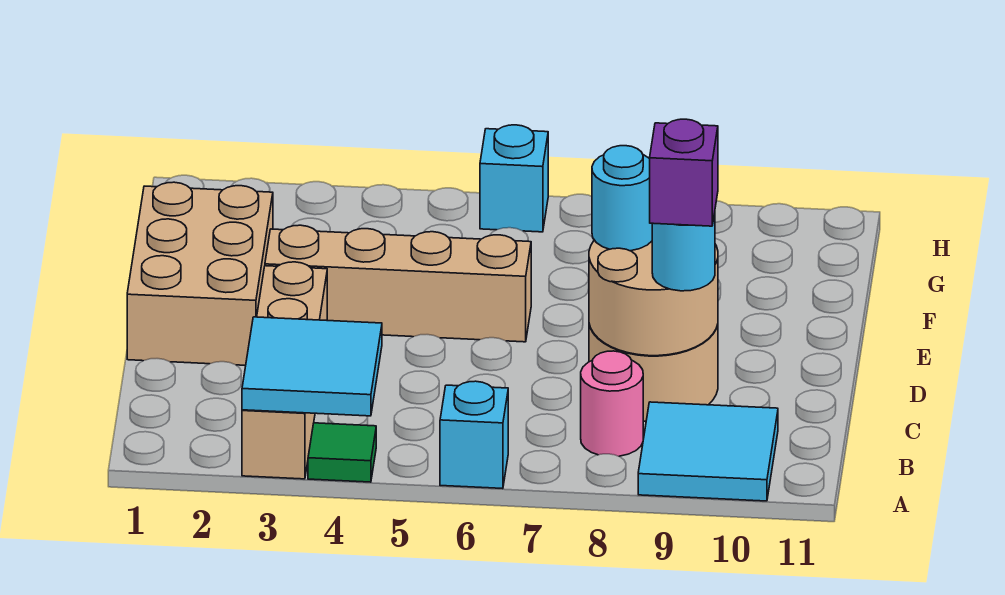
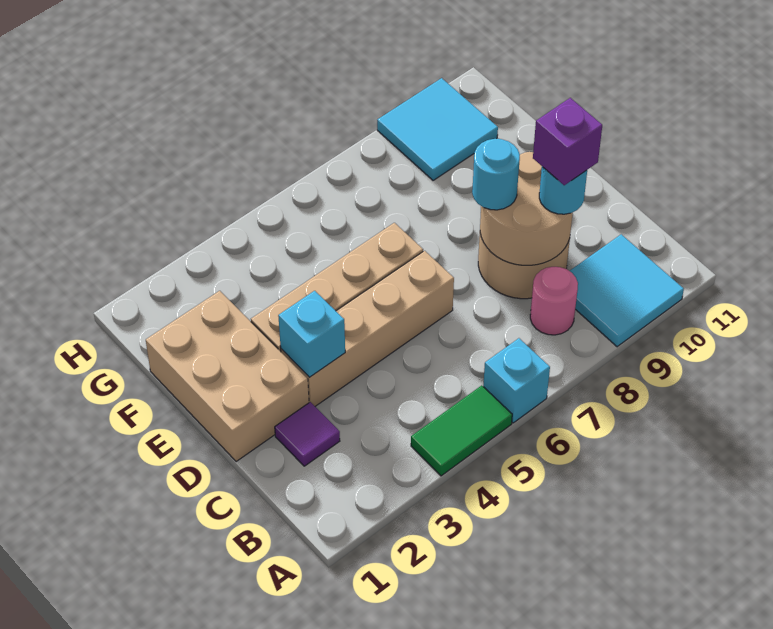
tan 1x4 brick [242,262,327,479] -> tan 1x4 brick turned to [281,251,454,406]
cyan 2x2 tile [242,317,382,416] -> cyan 2x2 tile moved to [377,78,498,181]
green 1x1 tile [308,423,376,482] -> green 1x2 tile [411,385,512,476]
none -> purple 1x1 tile [275,402,340,466]
cyan 1x1 brick [480,125,548,232] -> cyan 1x1 brick moved to [278,291,345,377]

